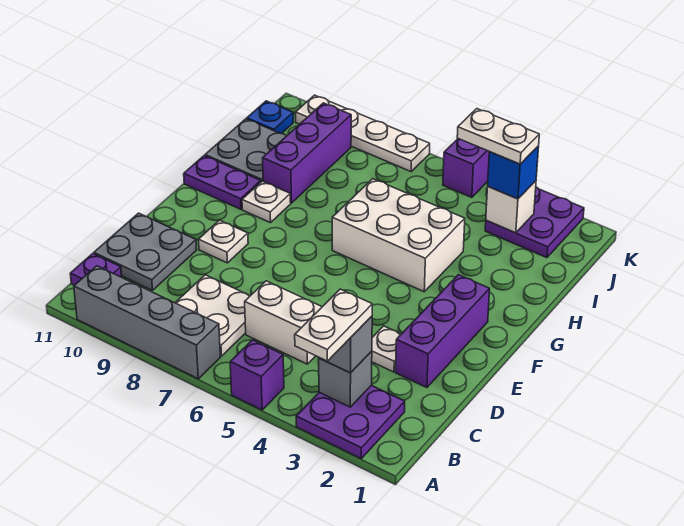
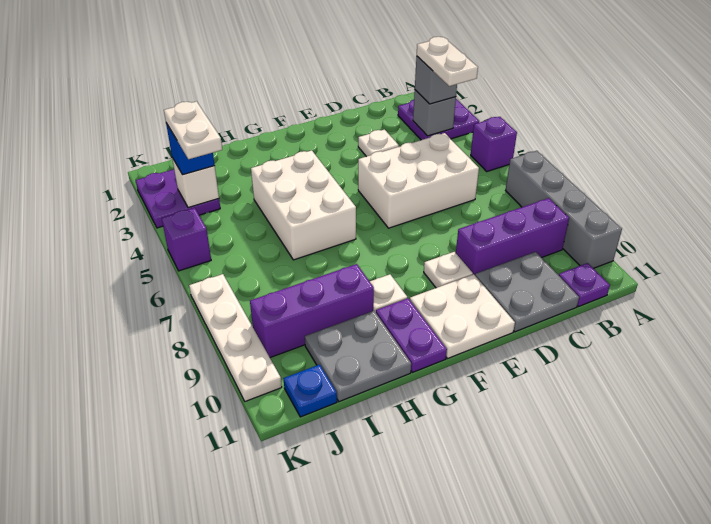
white 1x2 plate [295,289,372,361] -> white 1x2 plate turned to [417,37,478,86]
white 2x2 plate [175,275,250,356] -> white 2x2 plate moved to [410,274,515,358]
white 1x2 brick [245,281,322,364] -> white 2x3 brick [358,133,479,228]
purple 1x3 brick [396,275,490,388] -> purple 1x3 brick moved to [456,198,569,275]

